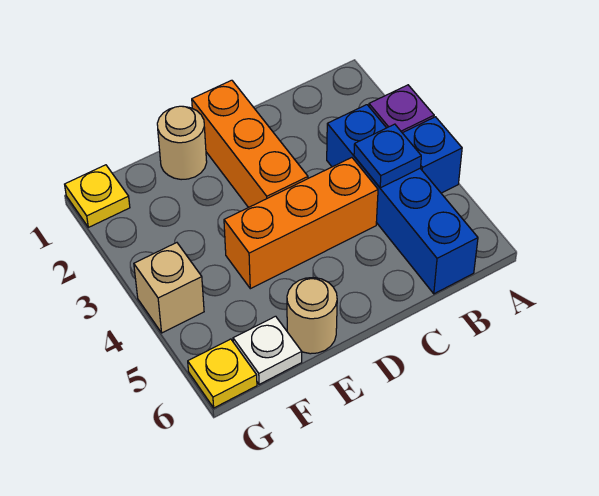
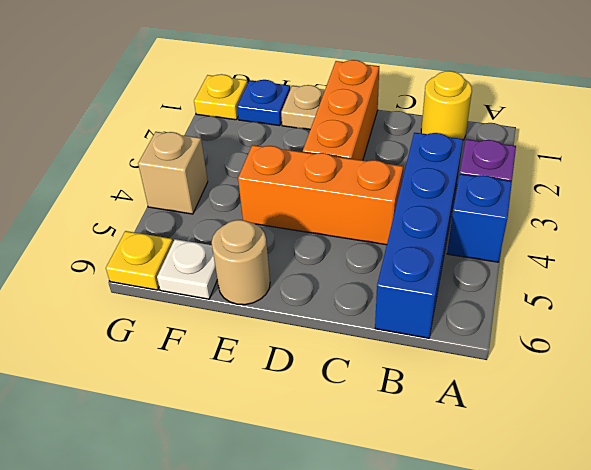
none -> yellow 1x1 round brick [421,71,472,140]
blue 1x1 plate [354,124,421,188] -> blue 1x1 plate moved to [237,80,290,126]
tan 1x1 round brick [157,106,207,180] -> tan 1x1 plate [281,85,325,130]

